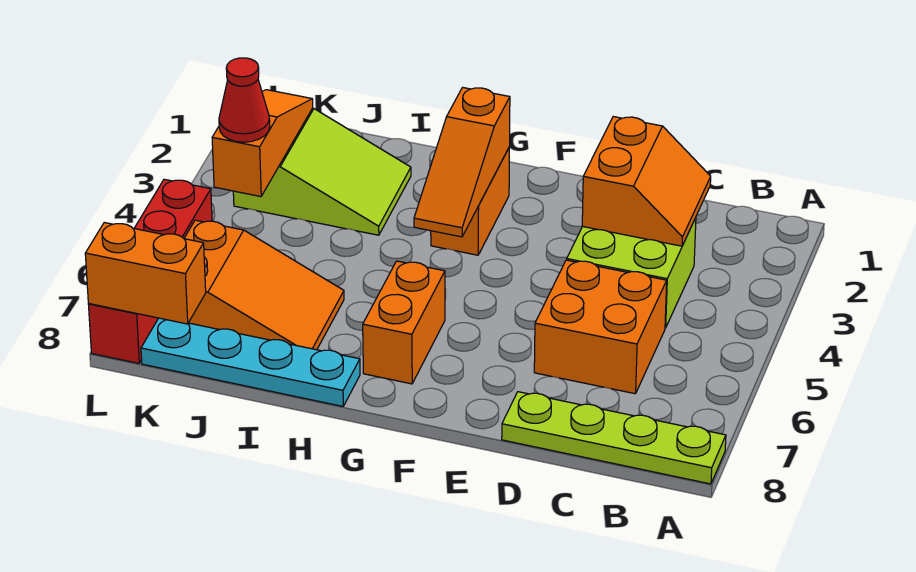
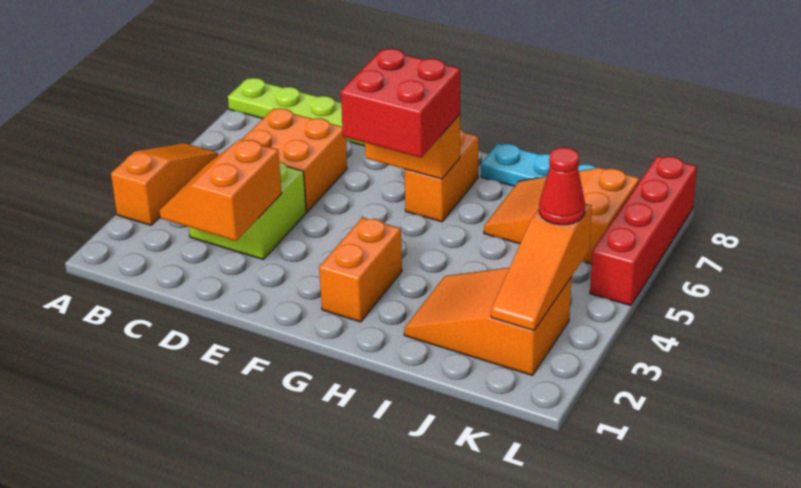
none -> red 2x2 brick [341,49,460,158]
orange 1x3 slope [414,87,510,237] -> orange 1x3 slope moved to [111,143,218,225]
lime 2x3 slope [233,108,411,235] -> orange 2x3 slope [404,267,571,375]
orange 1x2 brick [85,223,206,324] -> orange 1x2 brick moved to [365,114,460,179]

